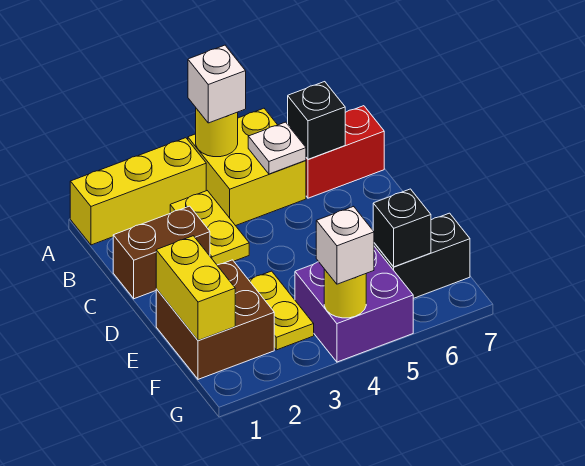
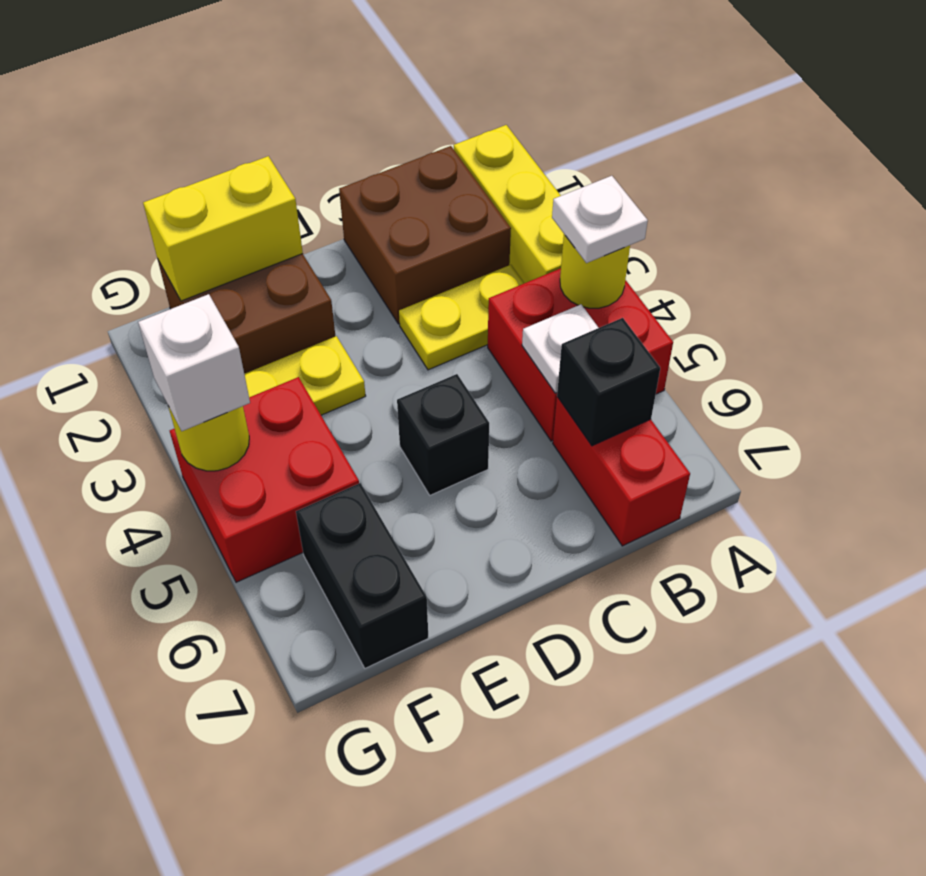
yellow 2x2 brick [188,108,306,226] -> red 2x2 brick [488,268,673,441]
white 1x1 brick [188,45,246,123] -> white 1x1 plate [552,176,648,263]
brown 1x2 brick [113,206,210,299] -> brown 2x2 brick [339,146,511,324]
purple 2x2 brick [295,246,413,362] -> red 2x2 brick [170,377,359,582]
black 1x1 brick [373,189,431,267] -> black 1x1 brick moved to [397,374,489,495]

